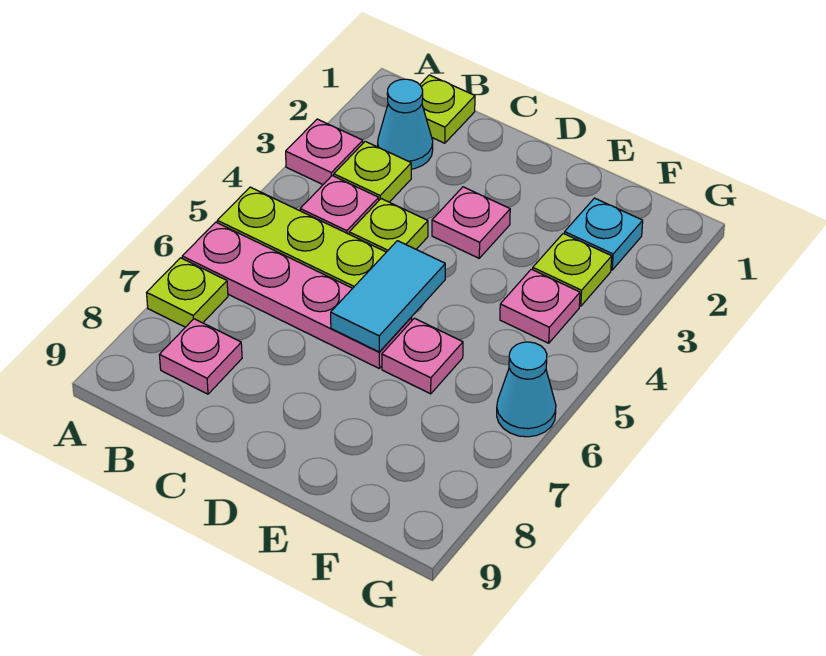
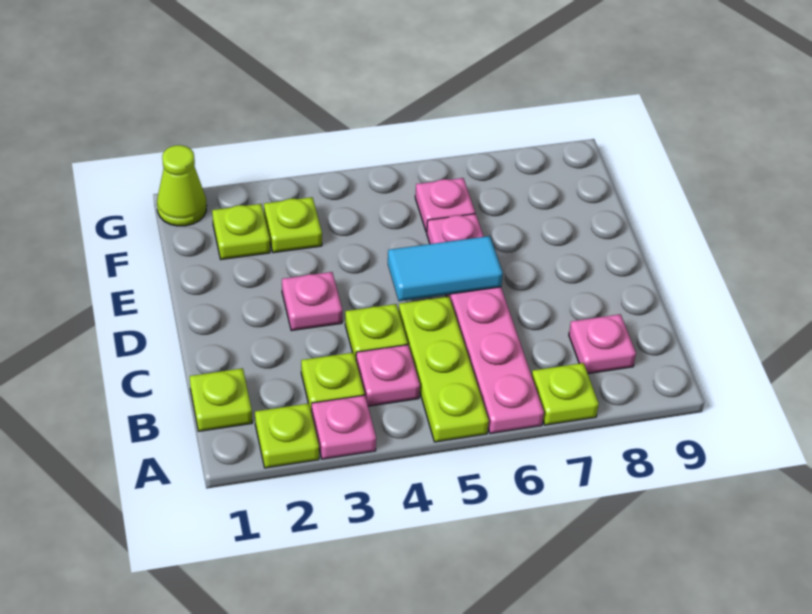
none -> lime 1x1 plate [255,403,319,468]
cyan 1x1 cone [378,79,433,169] -> none
cyan 1x1 plate [565,198,643,270] -> lime 1x1 plate [212,204,270,259]
pink 1x1 plate [500,269,580,343] -> pink 1x1 plate moved to [415,178,475,232]
none -> lime 1x1 cone [157,145,207,226]
cyan 1x1 cone [497,342,556,437] -> none

